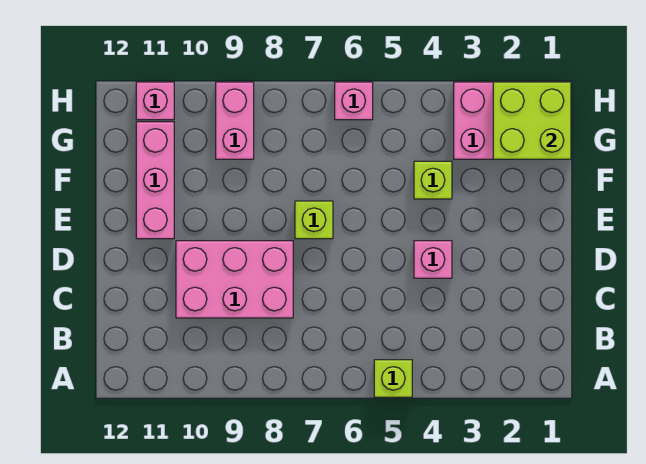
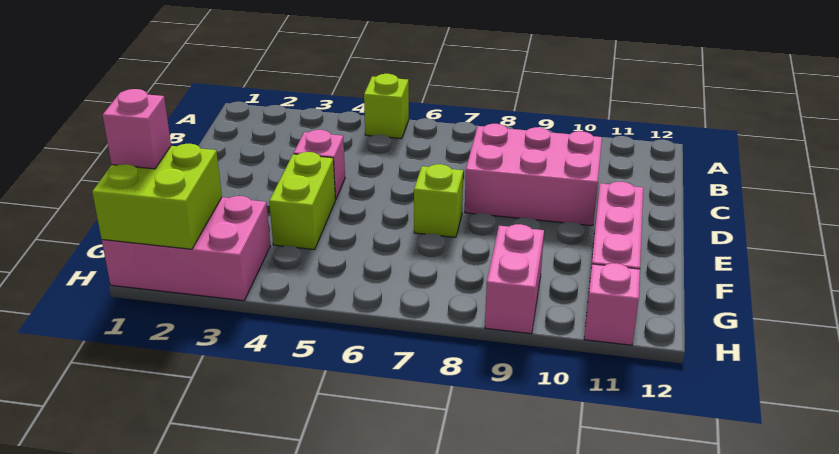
lime 1x1 brick [414,161,452,199] -> lime 1x2 brick [269,152,335,250]
pink 1x1 brick [335,82,373,120] -> pink 1x1 brick moved to [103,89,171,169]

